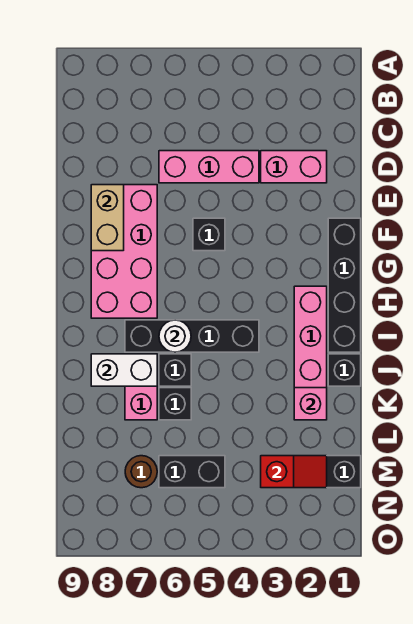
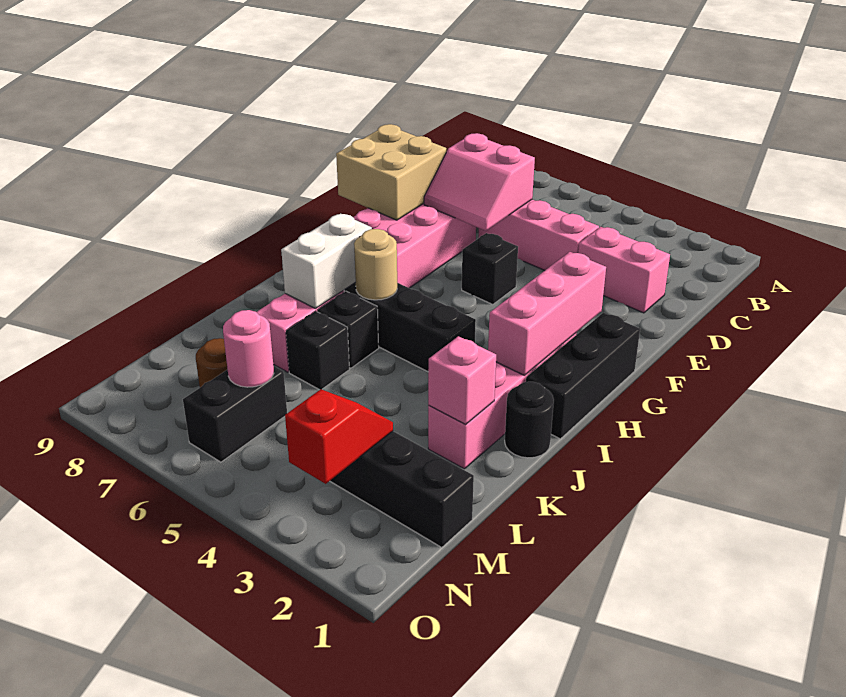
none -> pink 2x2 slope [424,133,535,231]
tan 1x2 brick [91,185,124,251] -> tan 2x2 brick [336,124,446,220]
black 1x4 brick [328,218,361,352] -> black 1x3 brick [526,313,640,439]
none -> pink 1x3 brick [488,252,606,376]
white 1x1 round brick [159,320,191,352] -> tan 1x1 round brick [354,229,397,300]
black 1x1 brick [328,354,361,386] -> black 1x1 round brick [505,382,554,458]
white 1x2 brick [91,354,157,386] -> white 1x2 brick turned to [281,214,372,309]
red 1x2 slope [261,456,327,488] -> red 1x2 slope turned to [285,389,393,484]
black 1x2 brick [159,456,225,488] -> black 1x2 brick turned to [183,366,287,462]
none -> pink 1x1 round brick [223,310,274,387]

